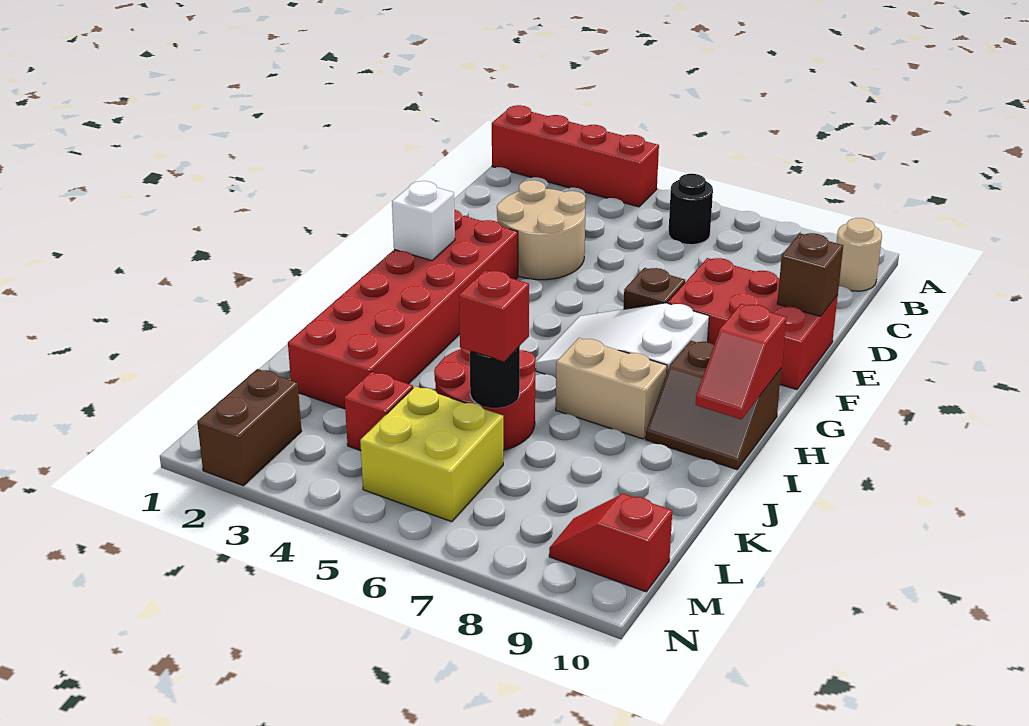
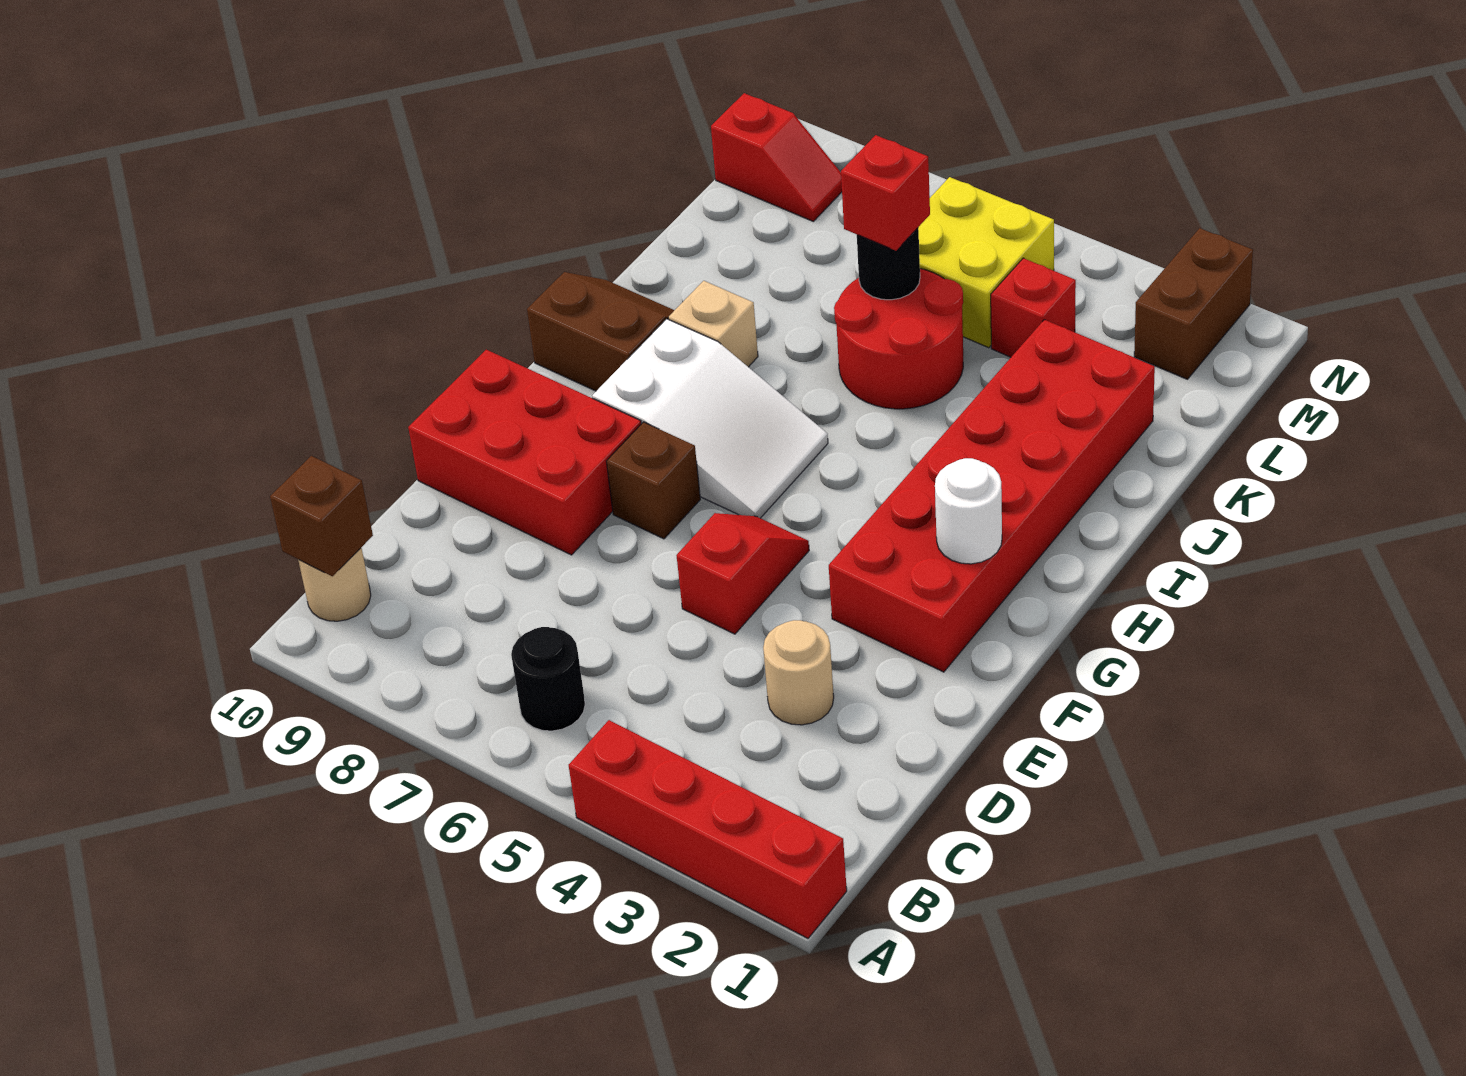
tan 2x2 round brick [497,180,586,280] -> tan 1x1 round brick [763,620,834,725]
brown 1x1 brick [777,233,843,316] -> brown 1x1 brick moved to [270,456,373,576]
white 1x1 brick [392,181,455,261] -> white 1x1 round brick [935,458,1002,564]
red 1x2 slope [696,304,786,420] -> red 1x2 slope moved to [676,513,809,634]
tan 1x2 brick [556,338,667,439] -> tan 1x1 brick [668,281,758,367]

